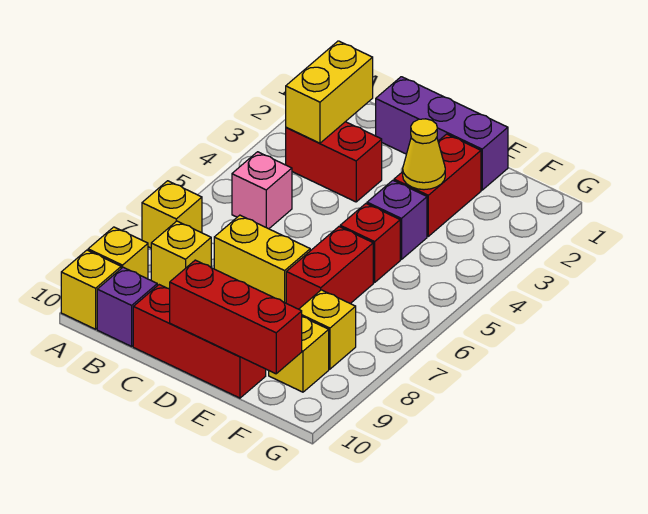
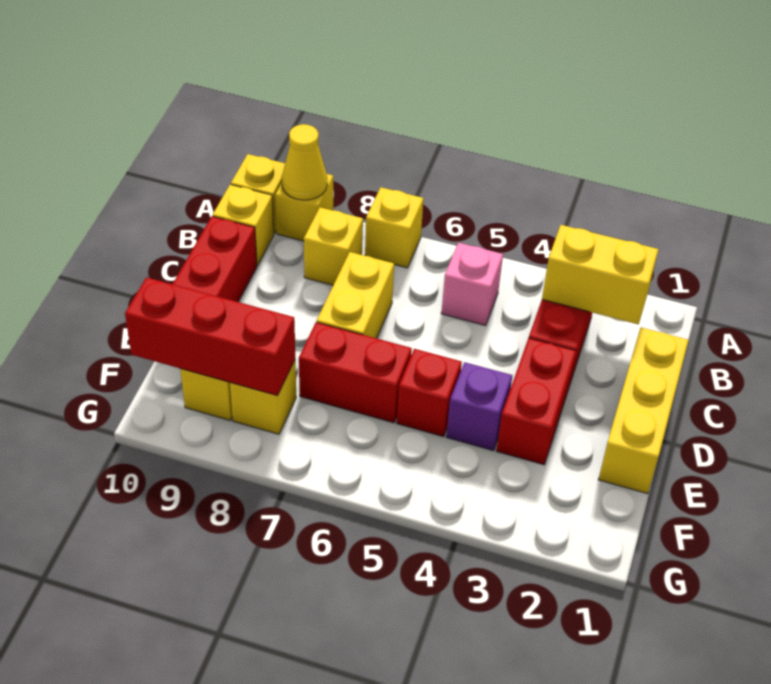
purple 1x1 brick [97,267,157,346] -> yellow 1x1 brick [213,185,274,265]
purple 1x3 brick [376,77,508,190] -> yellow 1x3 brick [598,328,689,494]
red 1x3 brick [170,260,302,374] -> red 1x3 brick turned to [125,277,295,396]
red 1x2 brick [394,134,481,236] -> red 1x2 brick turned to [496,338,576,465]
yellow 1x1 cone [403,119,445,190] -> yellow 1x1 cone moved to [282,124,327,200]

